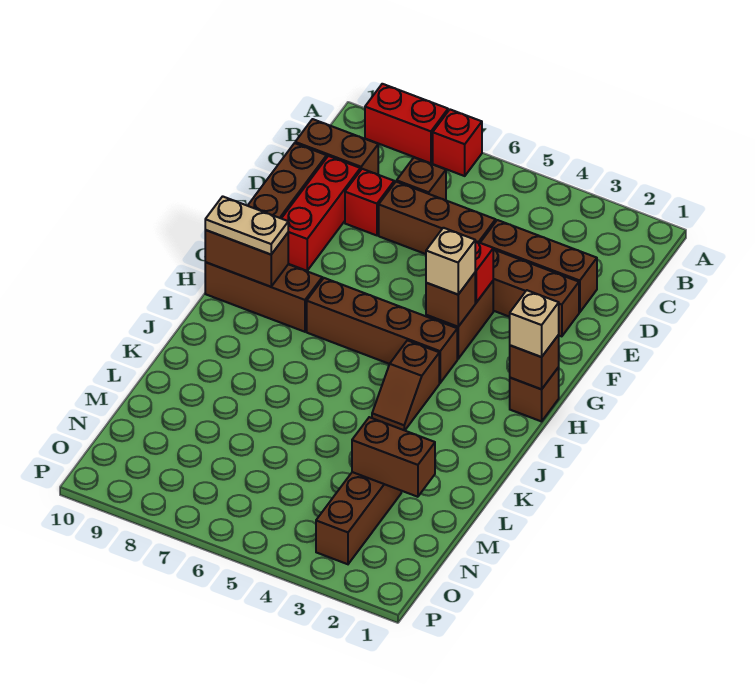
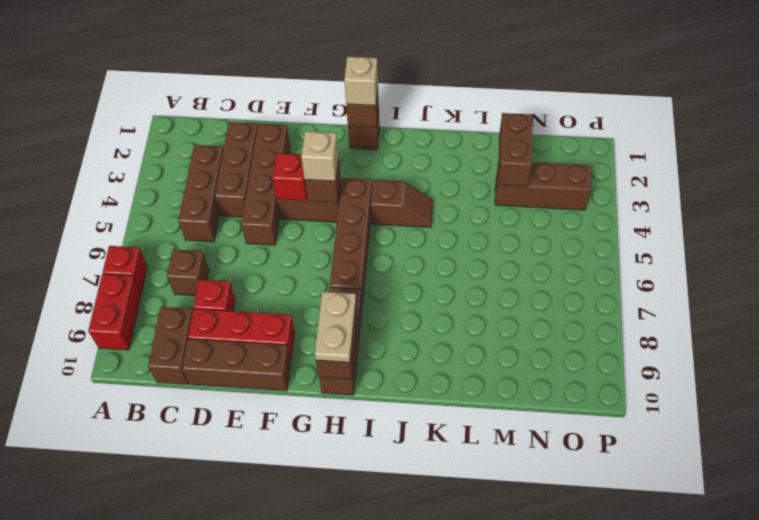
brown 1x3 brick [379,182,496,254] -> brown 1x3 brick moved to [178,145,223,242]

